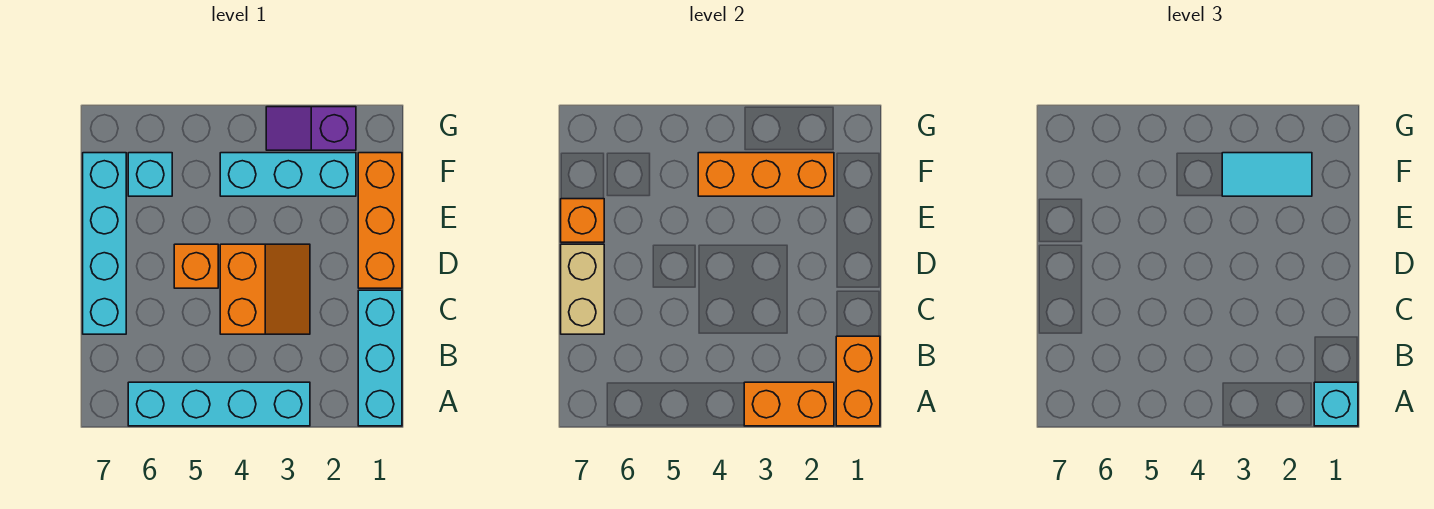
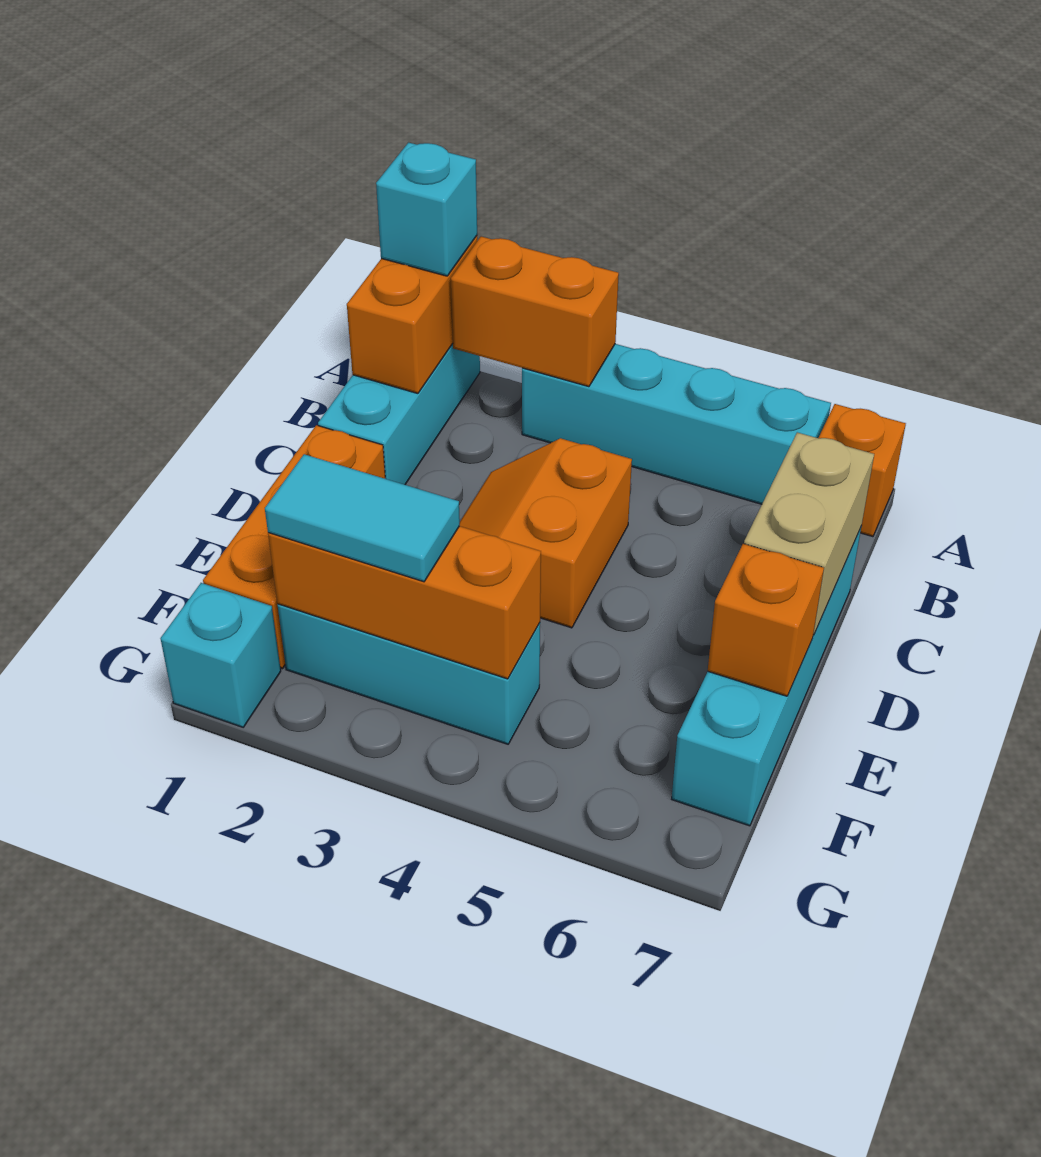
orange 1x1 brick [174,244,218,288] -> orange 1x1 brick moved to [819,404,906,537]
cyan 1x1 brick [128,153,172,196] -> cyan 1x1 brick moved to [160,583,281,727]
purple 1x2 slope [266,107,356,150] -> none

